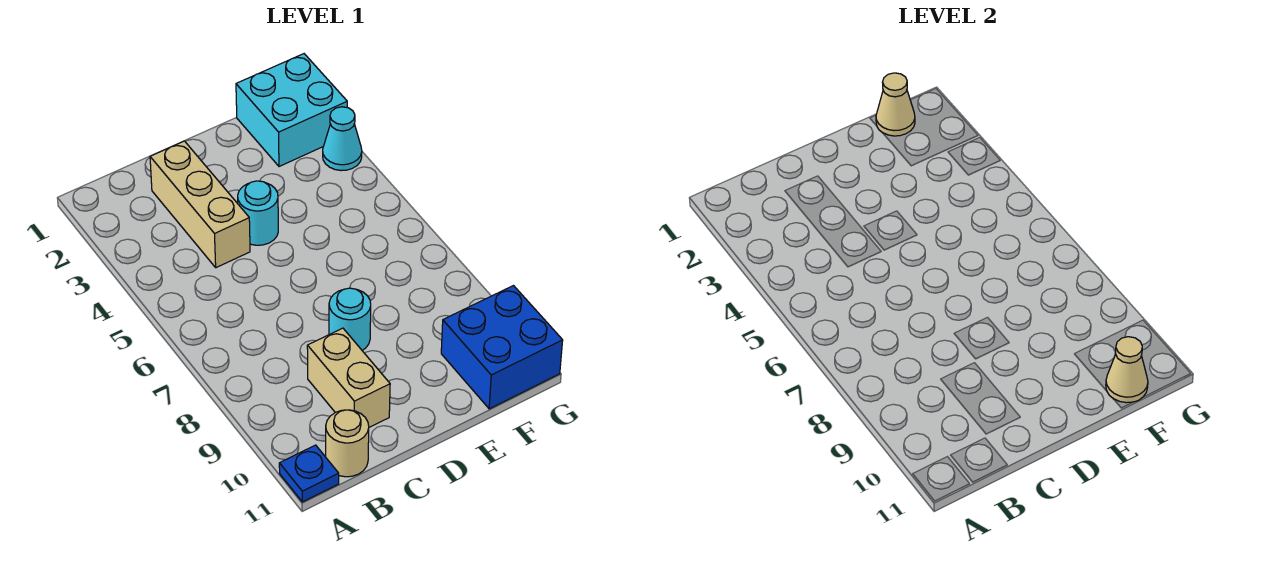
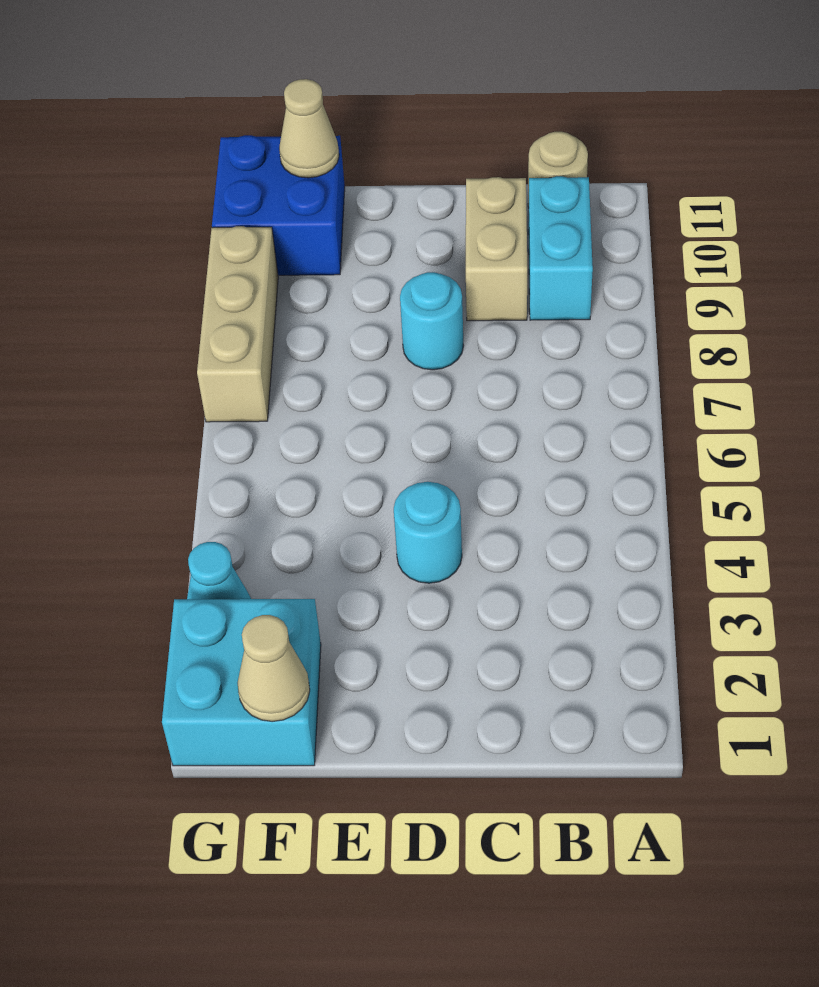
blue 1x1 plate [279,445,339,502] -> none
none -> cyan 1x2 brick [528,176,593,320]
tan 1x3 brick [150,141,250,268] -> tan 1x3 brick moved to [197,226,278,422]

